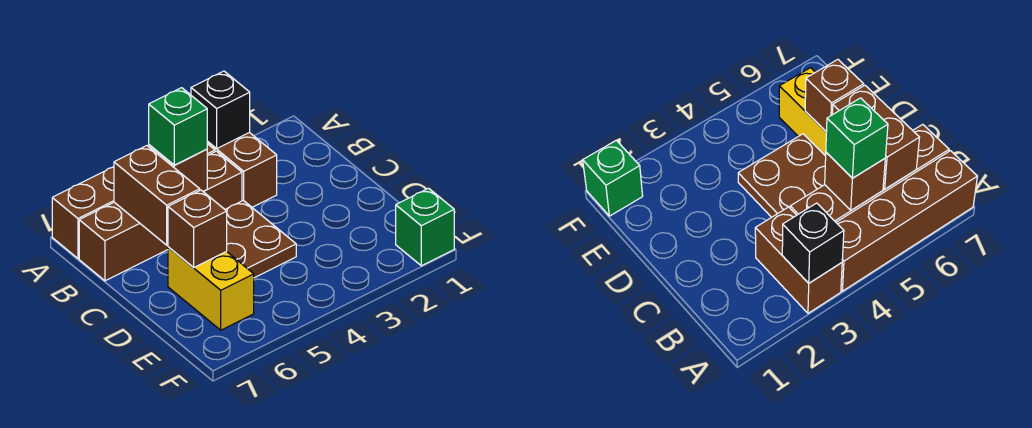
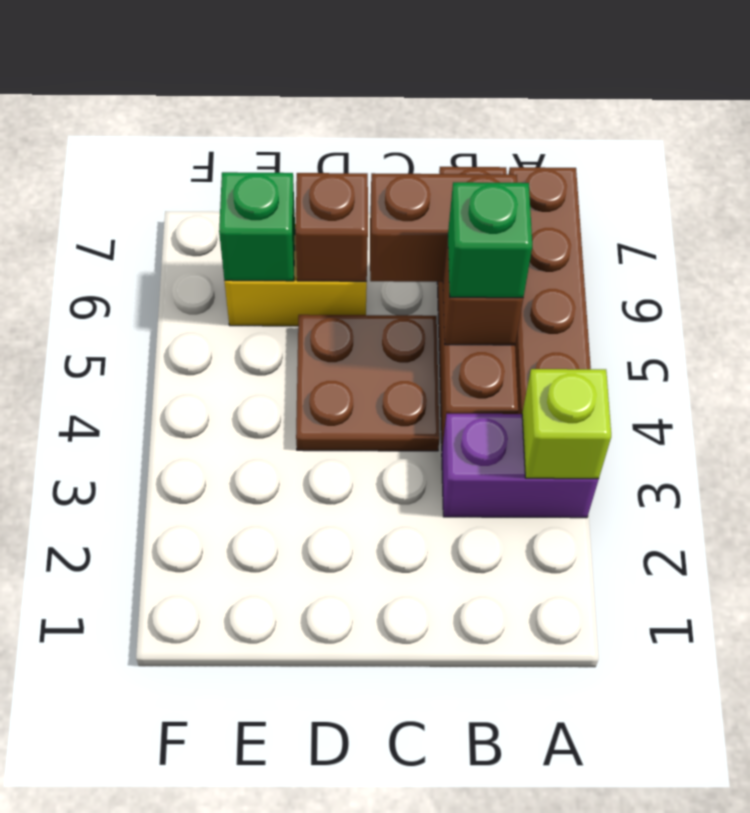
brown 1x2 brick [207,132,277,207] -> purple 1x2 brick [442,414,599,518]
black 1x1 brick [191,71,250,149] -> lime 1x1 brick [522,369,611,479]
green 1x1 brick [396,188,454,266] -> green 1x1 brick moved to [219,172,295,281]

